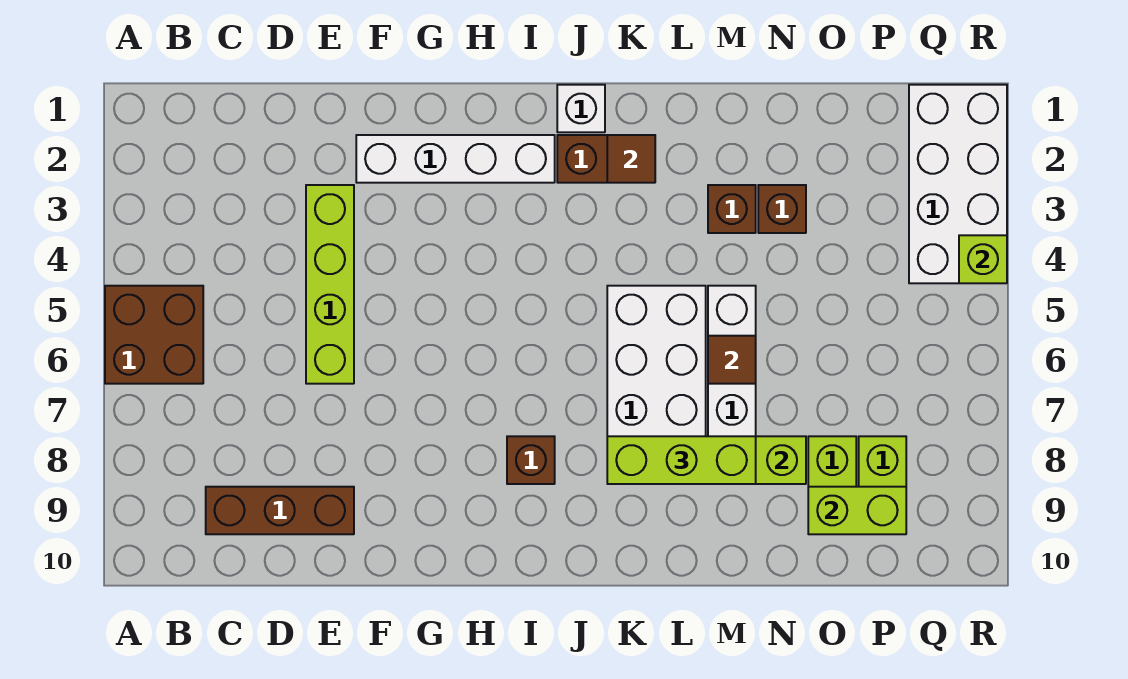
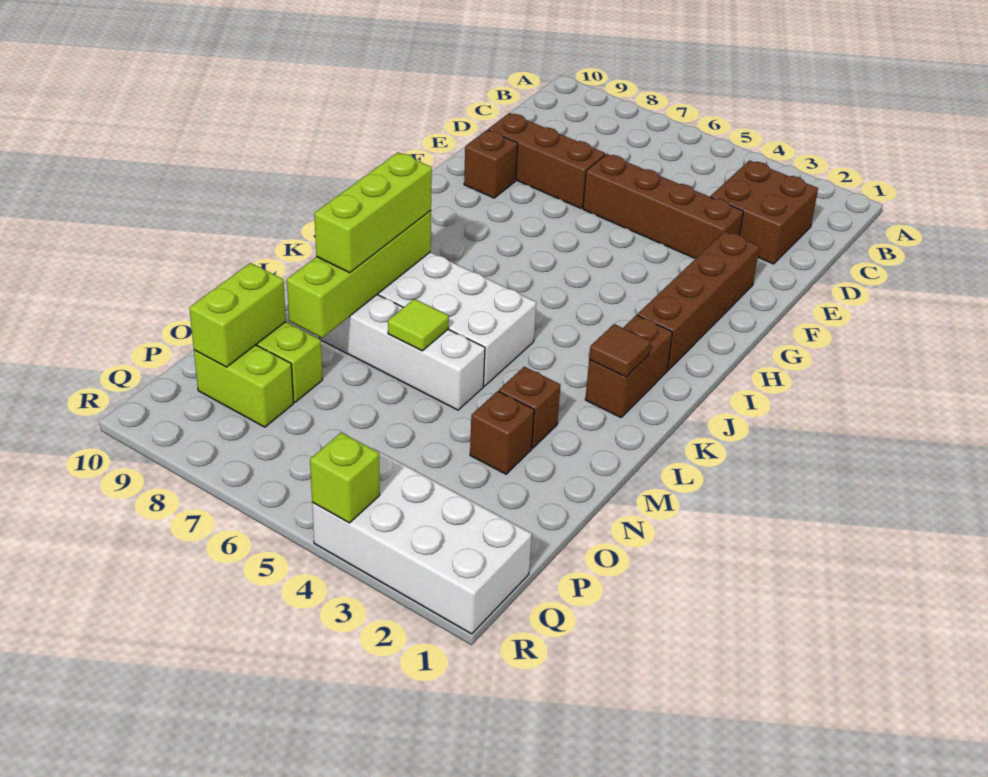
brown 2x2 brick [105,286,203,384] -> brown 2x2 brick moved to [711,160,818,264]
brown 1x3 brick [206,487,354,534] -> brown 1x3 brick turned to [488,113,605,208]
lime 1x4 brick [306,185,354,384] -> brown 1x4 brick [583,154,743,259]
white 1x4 brick [356,135,555,183] -> brown 1x4 brick [637,231,760,370]
brown 1x1 brick [507,436,555,484] -> brown 1x1 brick moved to [464,130,518,198]
white 1x1 brick [557,85,605,132] -> none
brown 1x1 tile [708,336,756,384] -> lime 1x1 tile [388,299,449,351]

